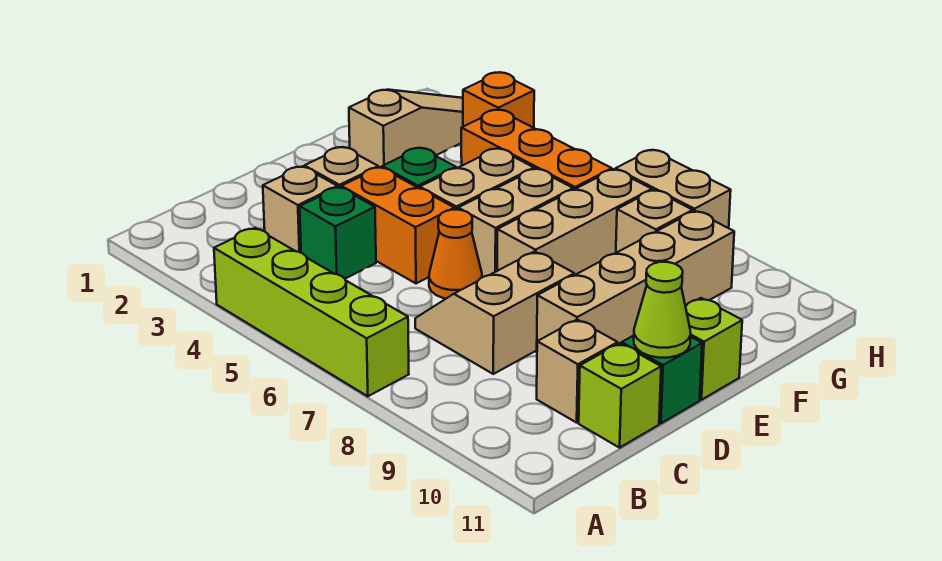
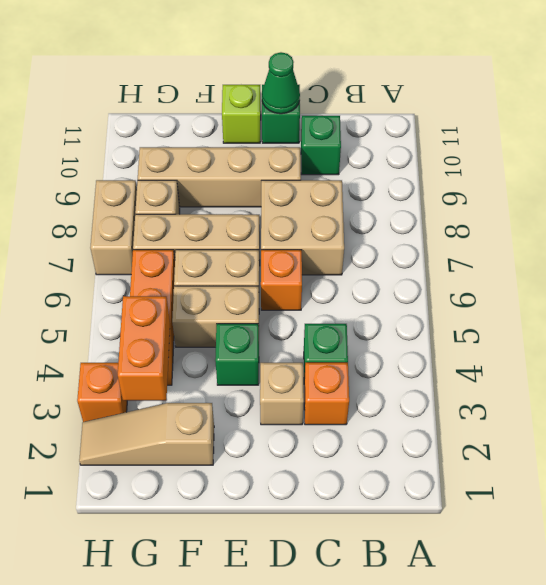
lime 1x4 brick [214,228,409,396] -> none
tan 1x1 brick [263,166,338,253] -> orange 1x1 brick [304,363,349,425]
tan 2x2 slope [415,252,574,374] -> tan 2x2 brick [261,180,344,275]
tan 1x1 brick [537,320,618,423] -> green 1x1 brick [301,116,341,175]
lime 1x1 brick [579,343,661,448] -> none
orange 1x2 brick [341,167,454,284] -> orange 1x2 brick moved to [118,296,170,401]
orange 1x1 cone [429,210,482,299] -> orange 1x1 brick [261,250,302,310]
lime 1x1 cone [634,262,691,358] -> green 1x1 cone [262,52,300,114]

